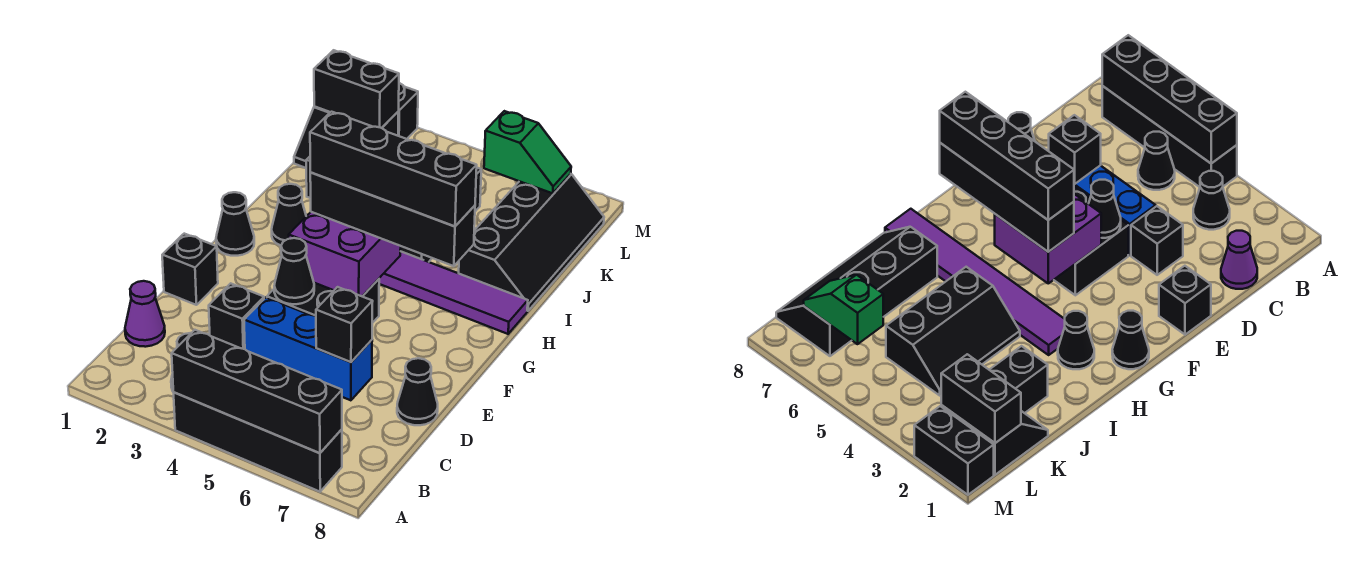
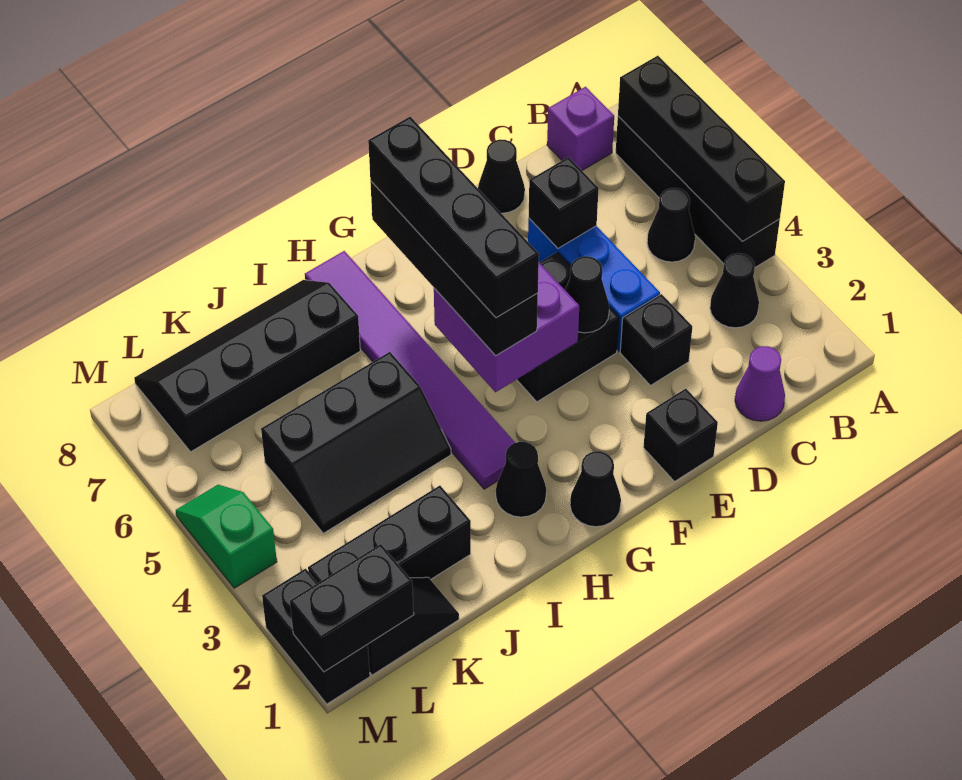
none -> purple 1x1 brick [547,87,614,170]
black 1x2 brick [314,50,399,128] -> black 1x2 brick turned to [290,544,414,672]
green 1x2 slope [484,111,571,193] -> green 1x2 slope moved to [176,485,277,588]

